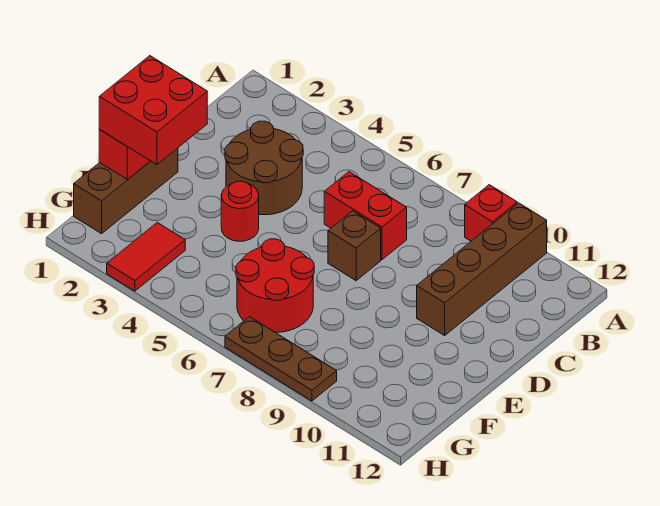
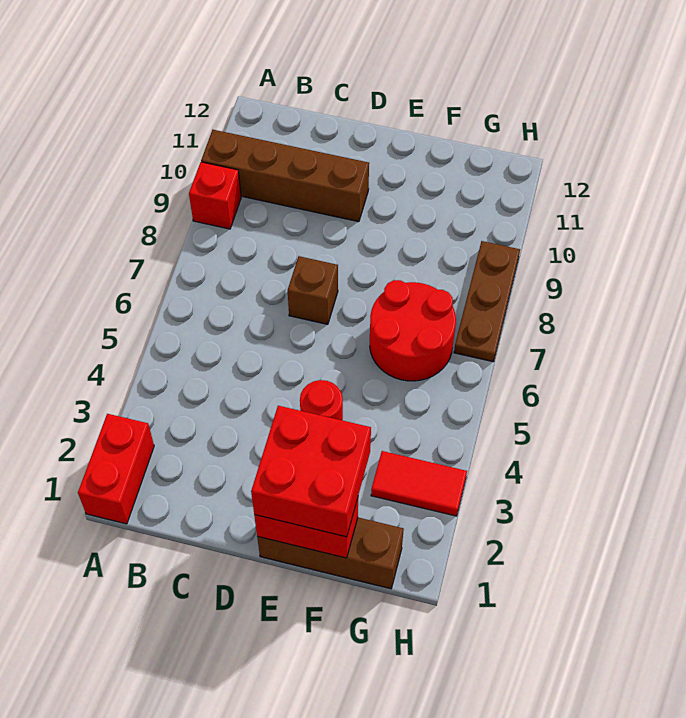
brown 2x2 round brick [225,121,303,215] -> none
red 1x2 brick [324,172,407,260] -> red 1x2 brick moved to [78,414,154,524]

